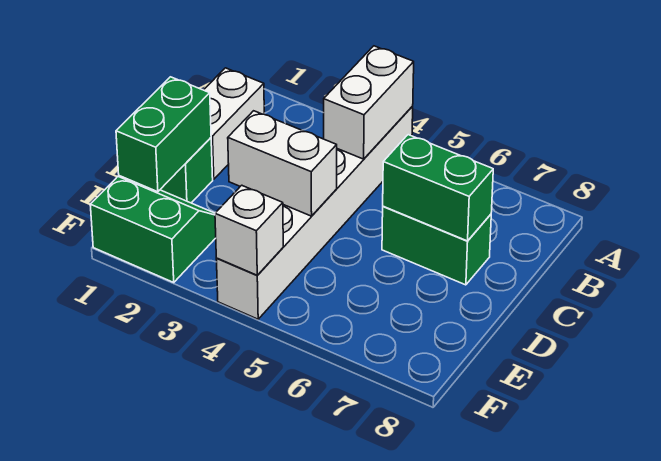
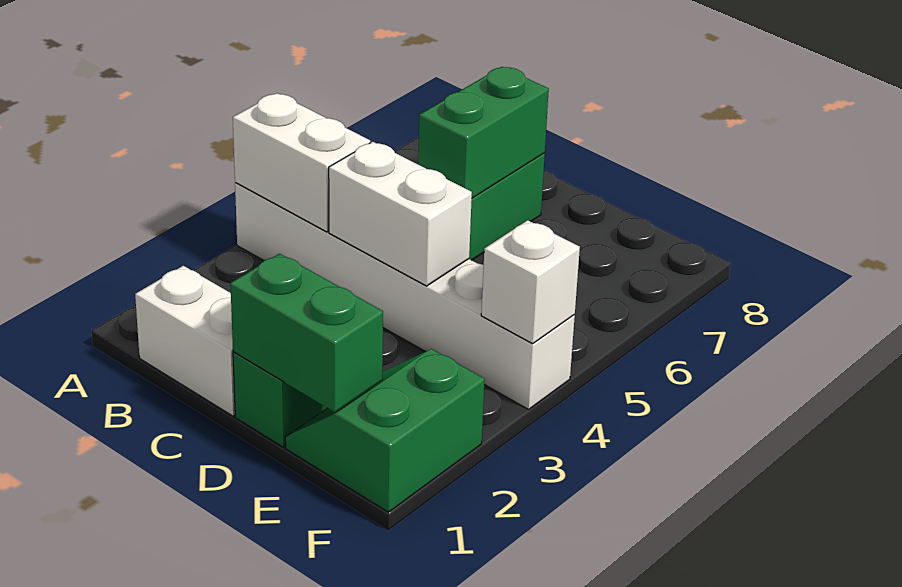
white 1x2 brick [228,111,337,216] -> white 1x2 brick turned to [329,142,472,286]

